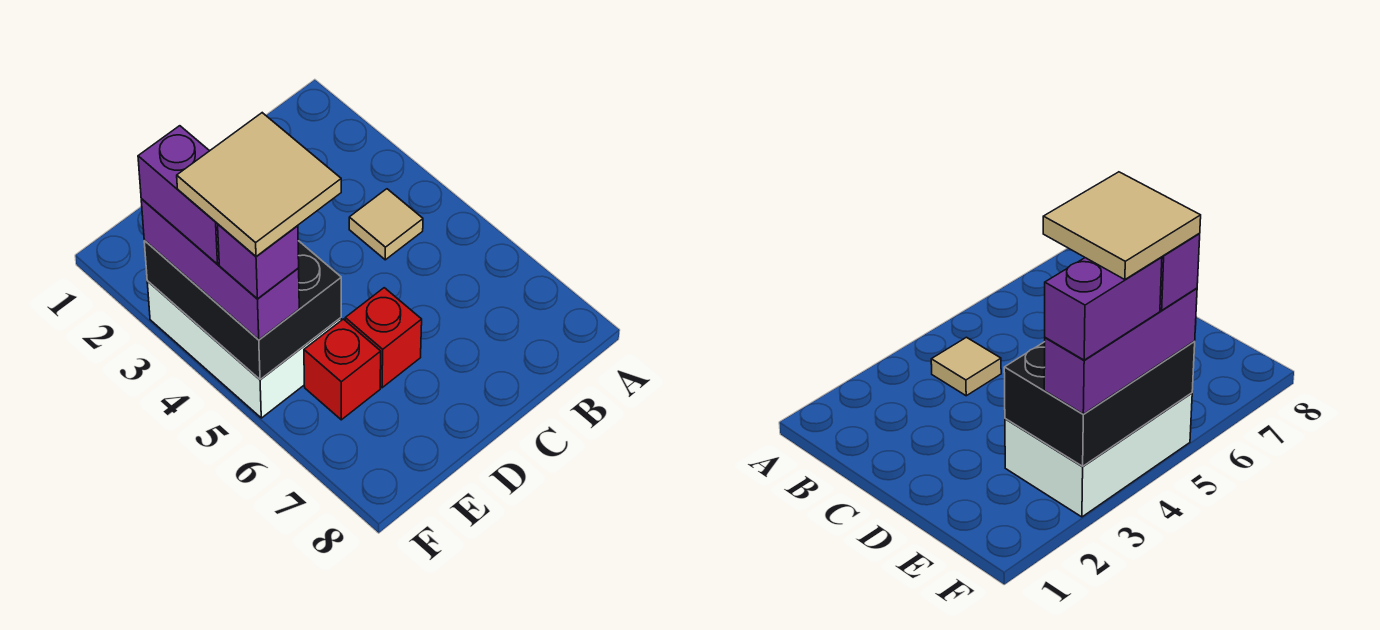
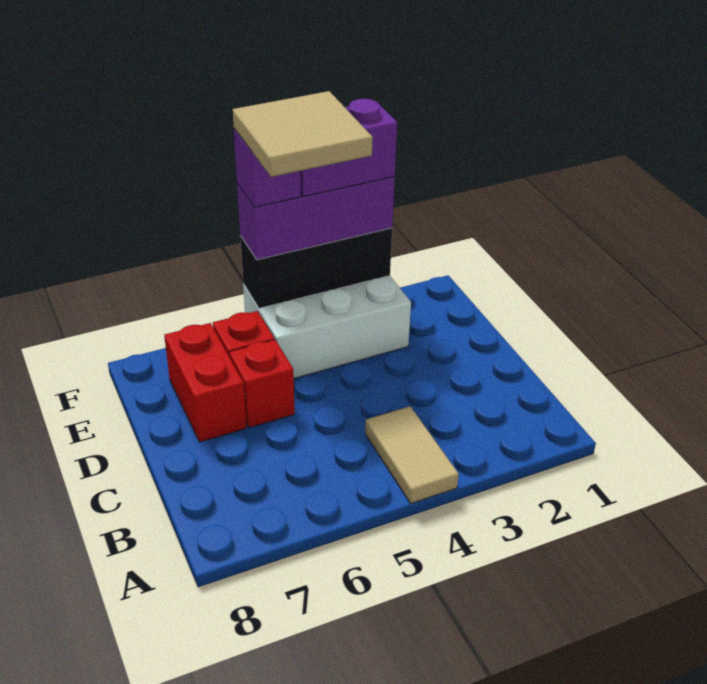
tan 1x1 tile [349,189,423,260] -> tan 1x2 tile [365,406,459,503]
none -> red 1x2 brick [164,323,246,442]
black 2x3 brick [144,240,341,379] -> black 1x3 brick [240,228,392,308]

